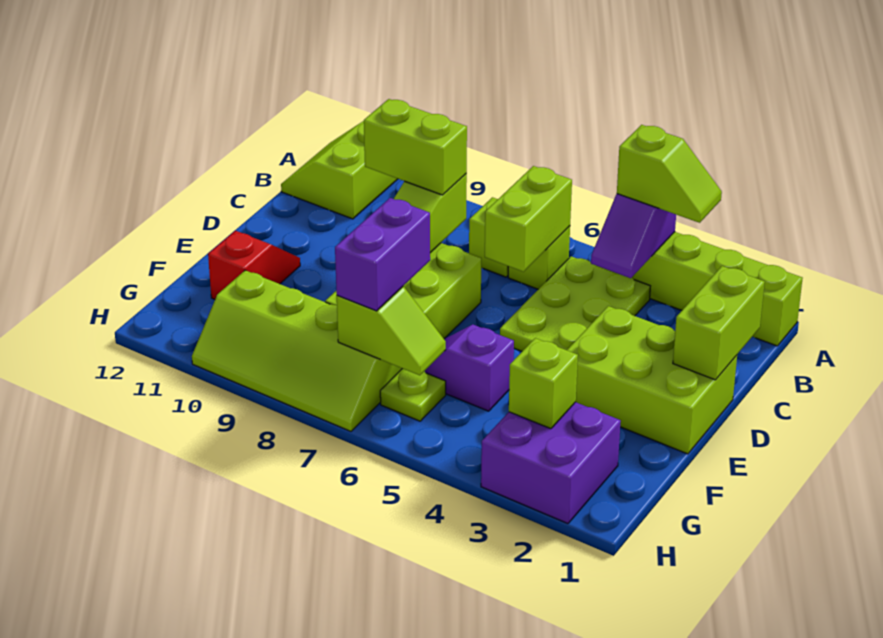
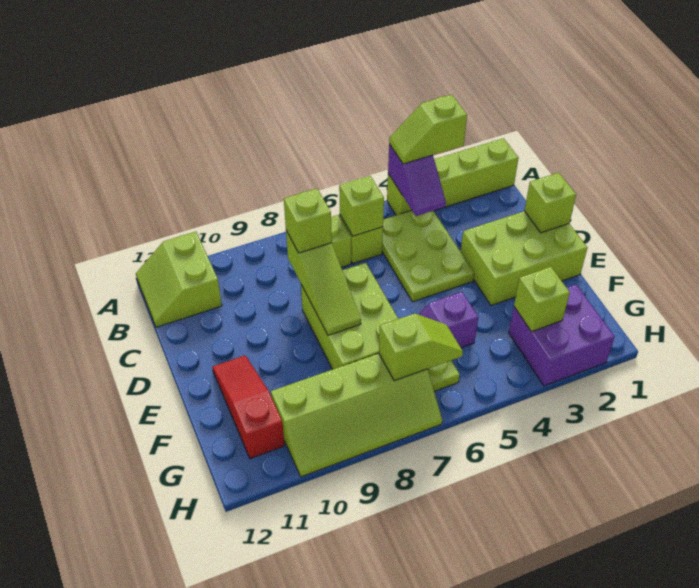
lime 1x2 slope [617,125,722,223] -> lime 1x2 slope turned to [389,95,467,164]
lime 1x2 brick [485,166,572,272] -> lime 1x1 brick [339,176,384,236]
lime 1x2 brick [673,266,765,380] -> lime 1x1 brick [524,173,576,233]
lime 1x2 brick [364,99,467,195] -> lime 1x1 brick [284,188,332,253]
red 1x2 slope [208,231,300,299] -> red 1x3 slope [212,355,285,458]
purple 1x2 brick [335,198,430,311] -> none

